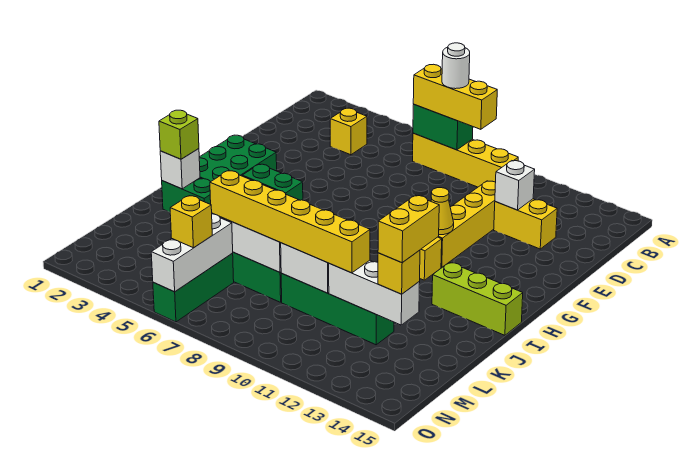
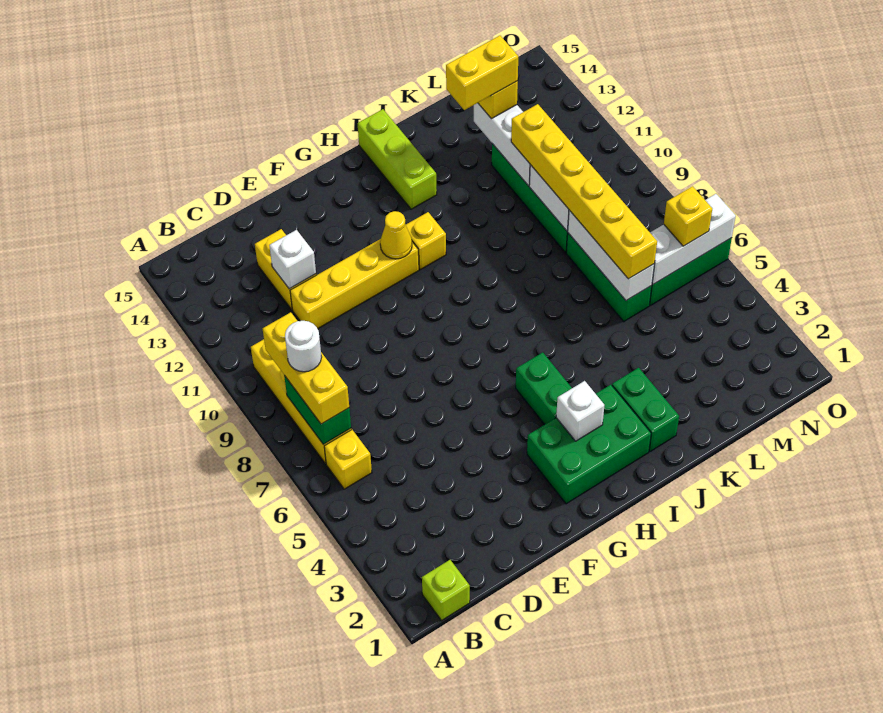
yellow 1x1 brick [330,108,367,155] -> yellow 1x1 brick moved to [324,430,372,489]
white 1x1 brick [160,149,200,189] -> white 1x1 brick moved to [556,381,604,441]
lime 1x1 brick [159,110,199,159] -> lime 1x1 brick moved to [422,560,470,620]

